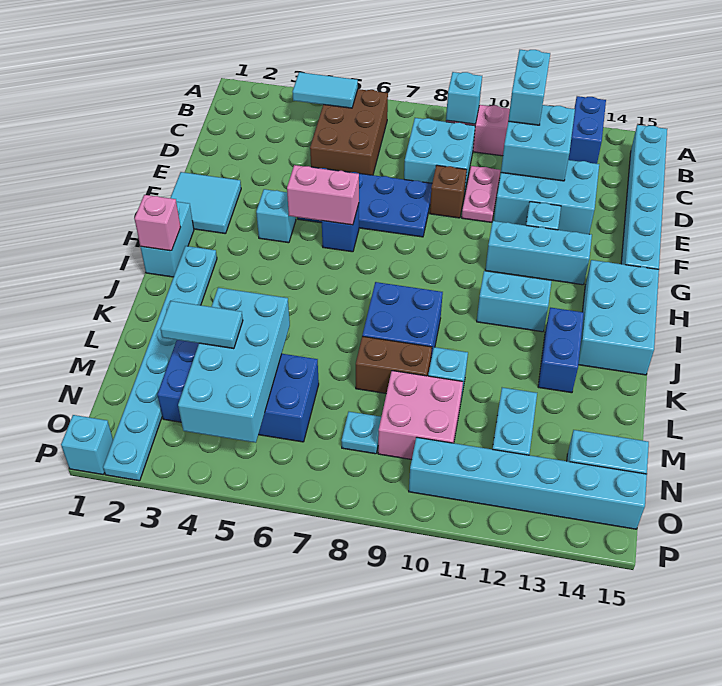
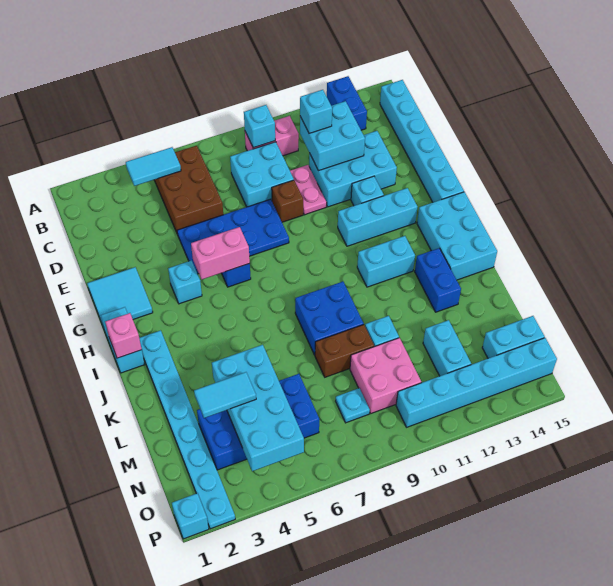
cyan 1x2 brick [508,50,550,125] -> cyan 1x1 brick [300,90,332,133]

